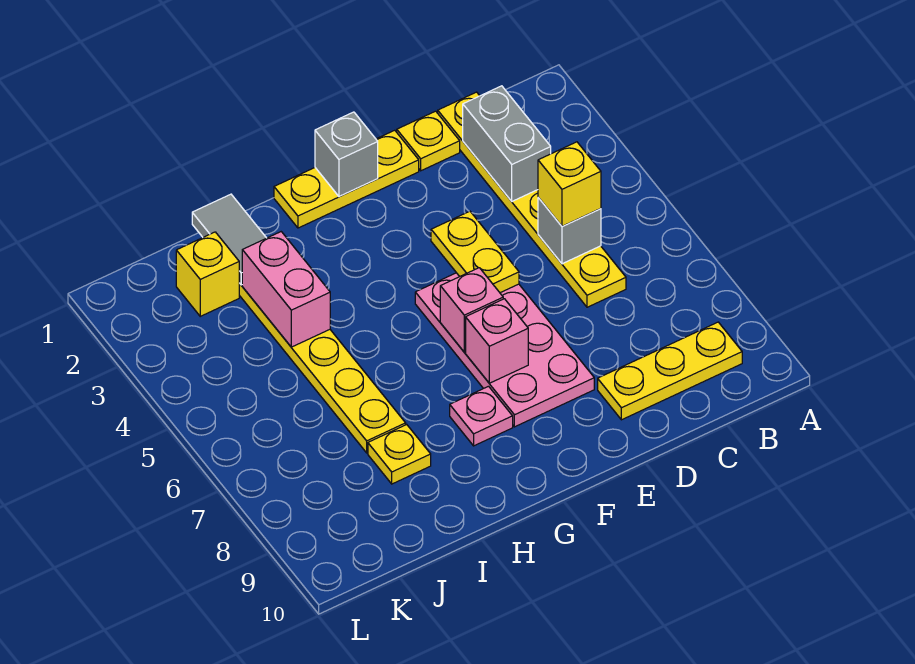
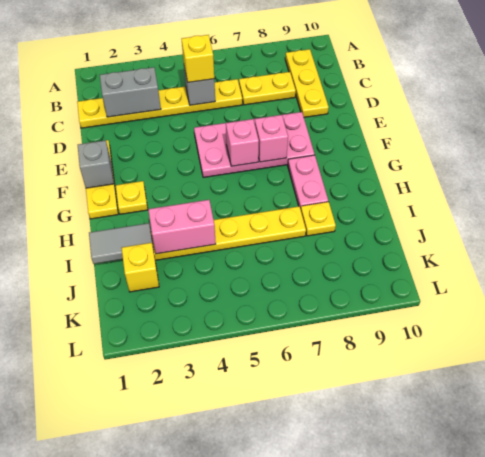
yellow 1x1 plate [397,111,460,171] -> yellow 1x1 plate moved to [116,181,148,214]
yellow 1x2 plate [431,211,519,293] -> yellow 1x2 plate moved to [239,72,296,105]
pink 1x1 plate [450,386,513,446] -> pink 1x2 plate [288,155,328,209]

